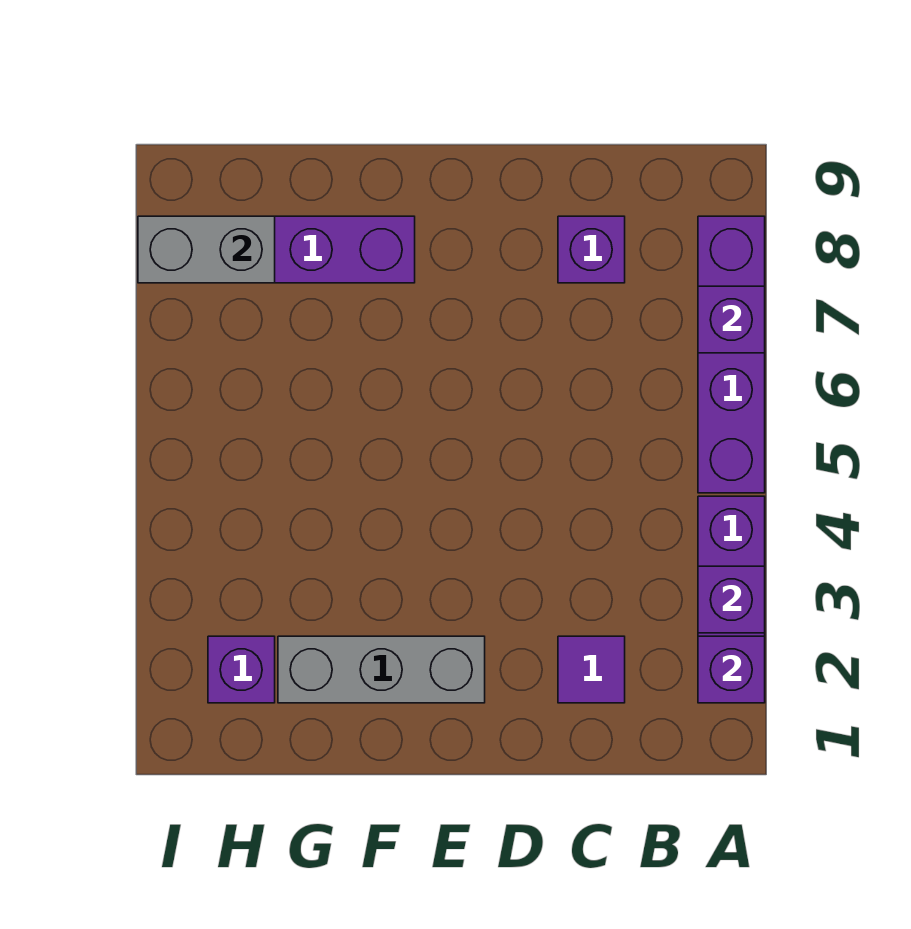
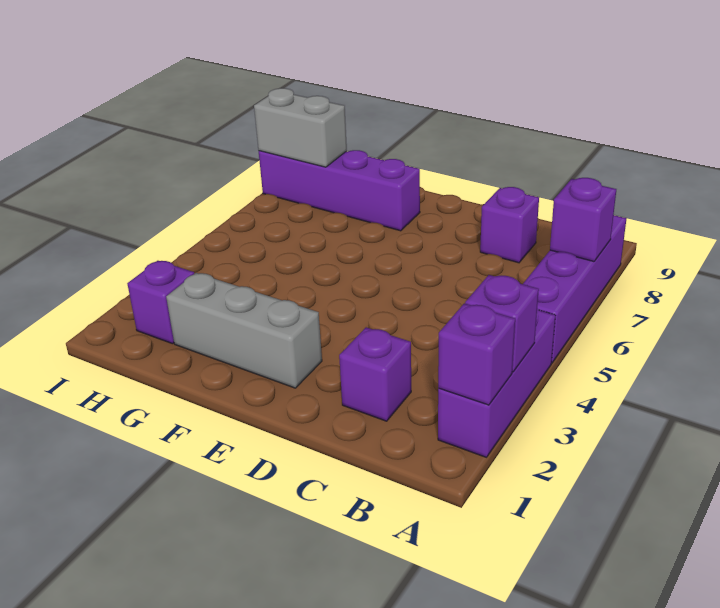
purple 1x1 tile [558,636,625,703] -> purple 1x1 brick [339,327,411,421]

